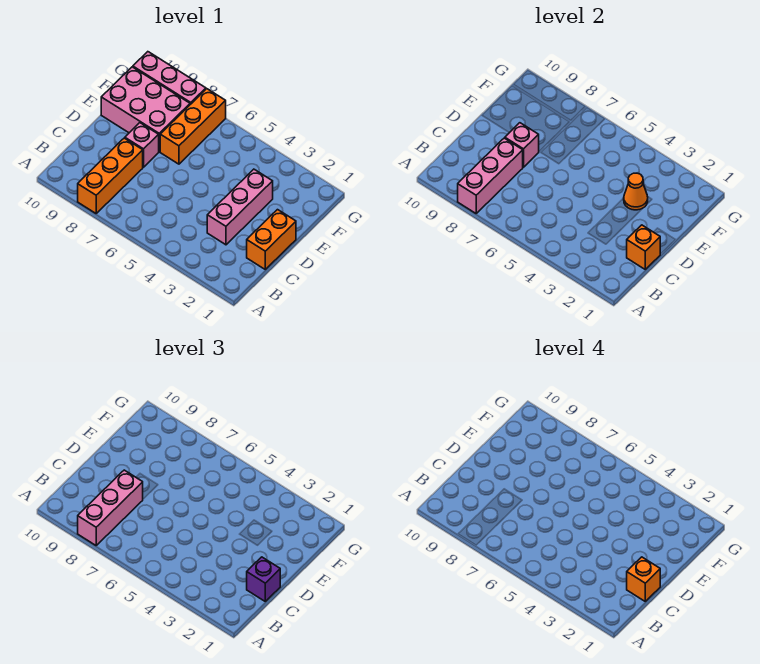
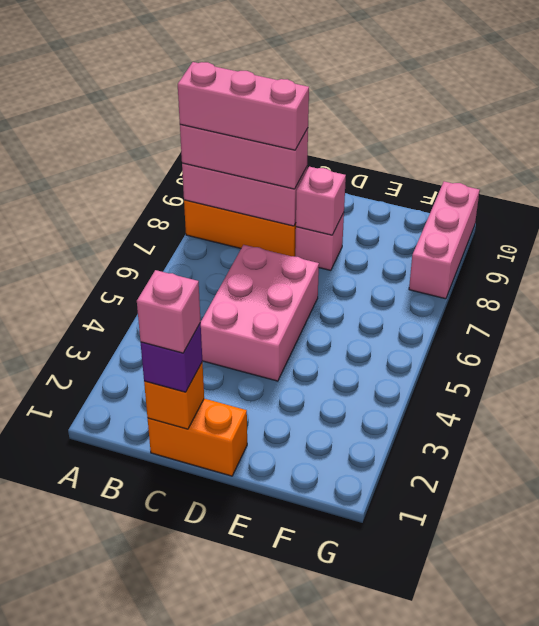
orange 1x1 brick [627,557,660,601] -> pink 1x1 brick [137,270,201,353]
pink 1x3 brick [207,169,273,245] -> pink 1x3 brick moved to [178,62,309,150]
orange 1x1 cone [624,173,648,210] -> none
orange 1x3 brick [160,89,226,164] -> none
pink 2x3 brick [101,67,190,152] -> pink 2x3 brick moved to [200,245,319,381]

